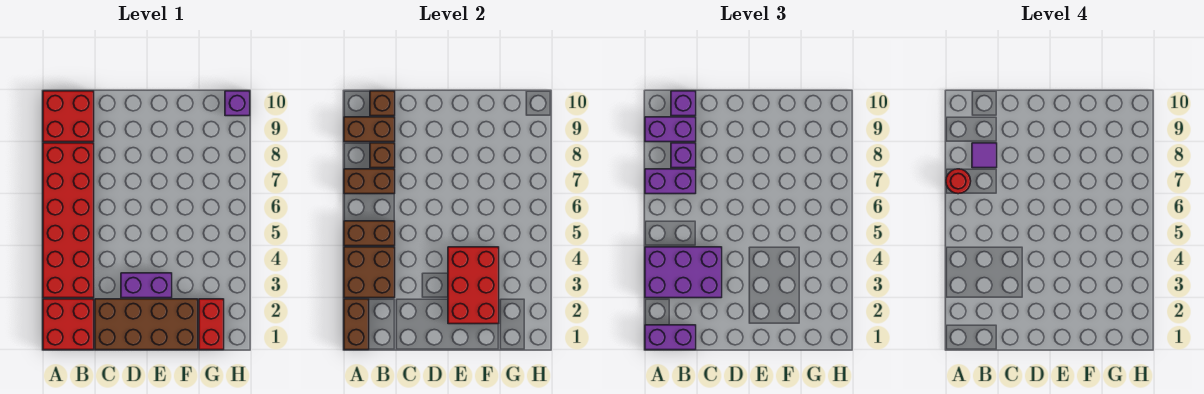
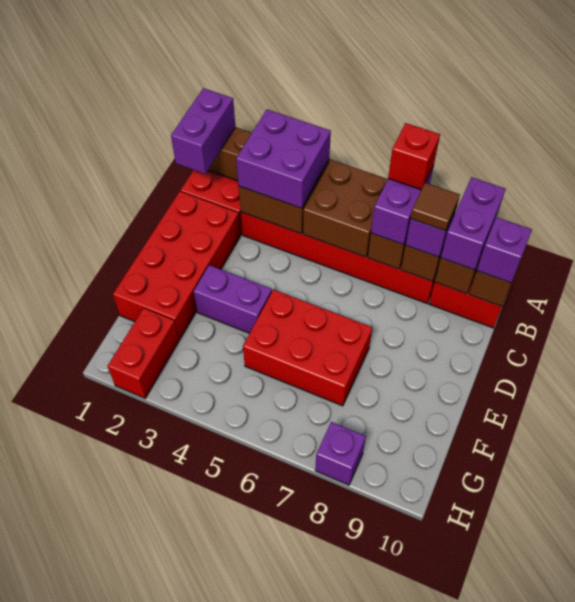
purple 2x3 brick [645,247,722,298] -> purple 2x2 brick [236,109,331,208]
brown 1x2 brick [344,221,395,246] -> brown 2x2 brick [303,160,388,257]
red 1x1 round brick [946,169,971,194] -> red 1x1 brick [388,123,440,190]
purple 1x1 tile [972,143,997,168] -> brown 1x1 tile [411,183,460,231]
brown 2x4 brick [95,299,198,350] -> red 2x4 brick [113,191,241,340]
purple 1x2 brick [121,273,172,298] -> purple 1x2 brick turned to [194,265,272,333]
red 2x3 brick [448,247,499,324] -> red 2x3 brick moved to [243,290,372,406]
red 1x2 brick [199,299,224,350] -> red 1x2 brick turned to [108,308,179,398]
purple 1x1 brick [225,91,250,116] -> purple 1x1 brick moved to [315,422,366,485]

